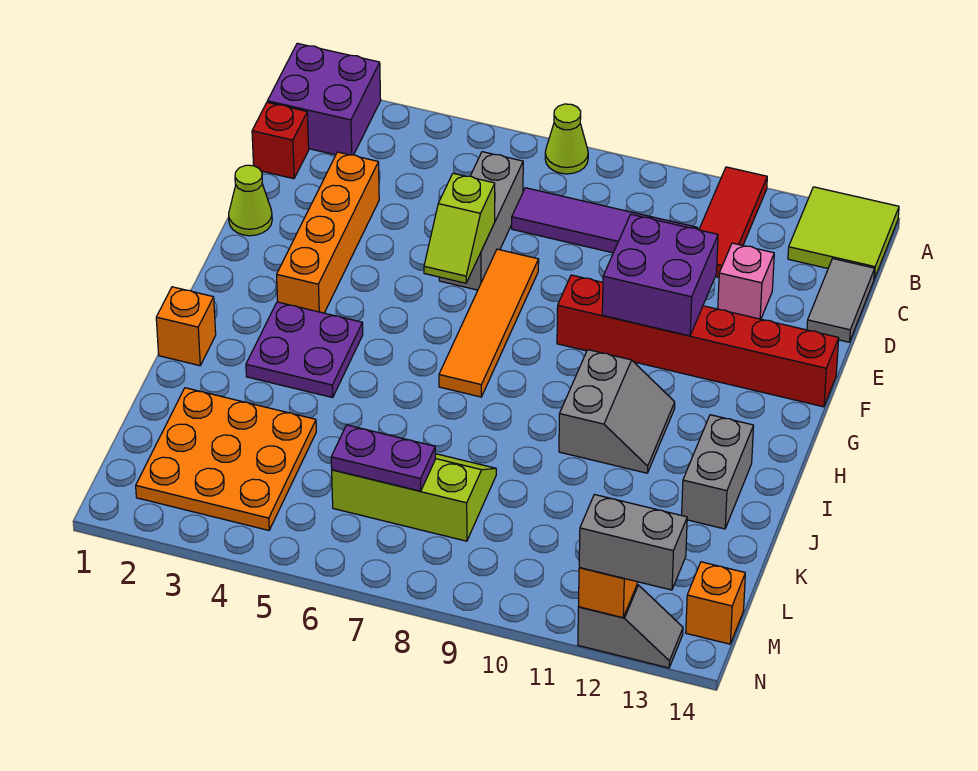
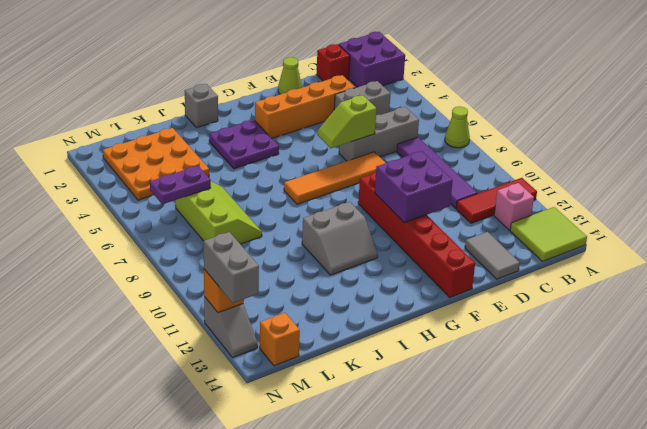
grey 1x2 tile [807,259,875,342] -> grey 1x2 tile turned to [465,232,520,279]
pink 1x1 brick [718,243,774,319] -> pink 1x1 brick moved to [494,183,534,230]
orange 1x1 brick [156,287,216,366] -> grey 1x1 brick [185,84,218,128]
grey 1x2 brick [682,415,754,529] -> grey 1x2 brick moved to [334,81,391,115]
purple 1x2 plate [331,425,435,491] -> purple 1x2 plate turned to [150,166,211,204]

